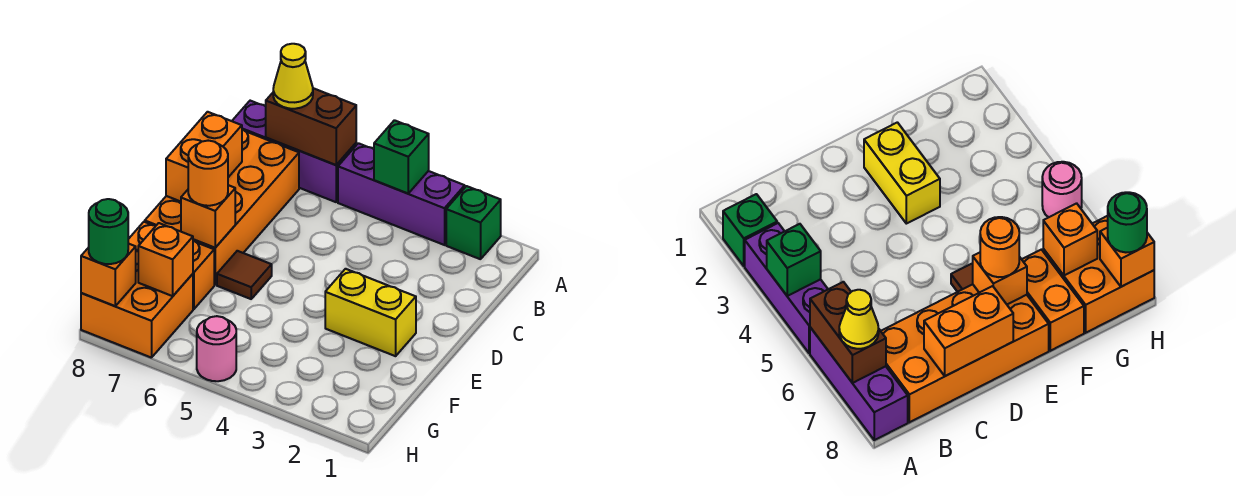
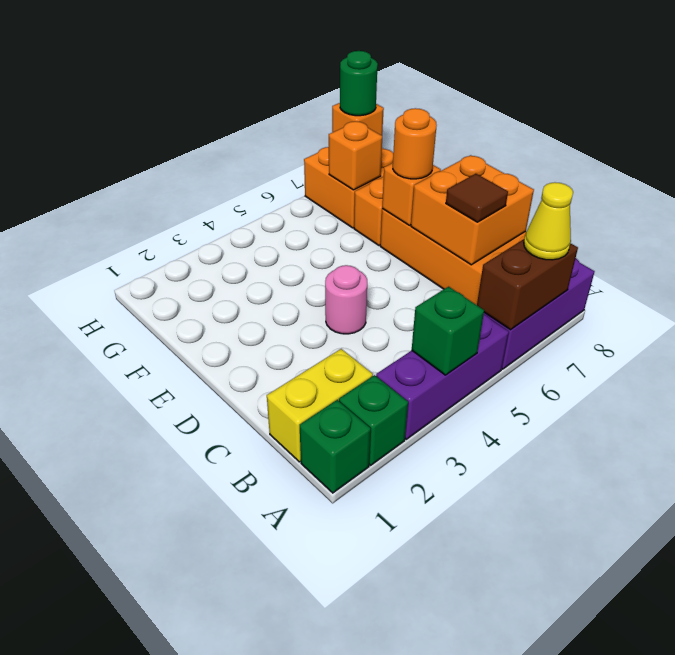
none -> green 1x1 brick [300,400,371,493]
orange 1x2 brick [166,112,242,202] -> orange 2x2 brick [411,155,534,265]
yellow 1x2 brick [325,269,416,356] -> yellow 1x2 brick moved to [267,349,373,462]
brown 1x1 tile [217,251,272,299] -> brown 1x1 tile moved to [446,174,508,222]
pink 1x1 round brick [197,316,236,381] -> pink 1x1 round brick moved to [325,265,367,334]

